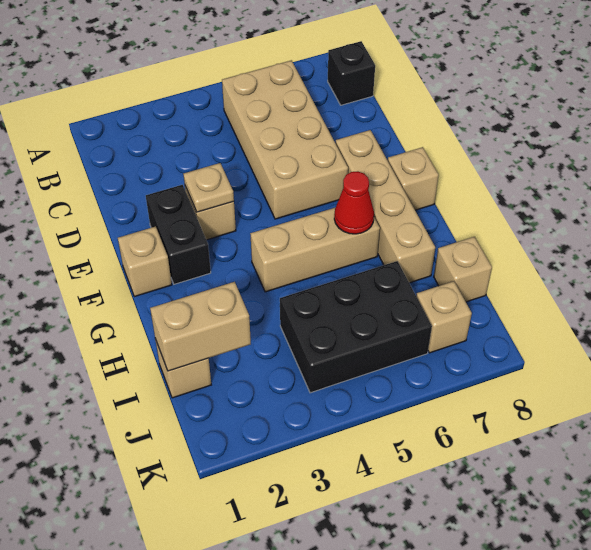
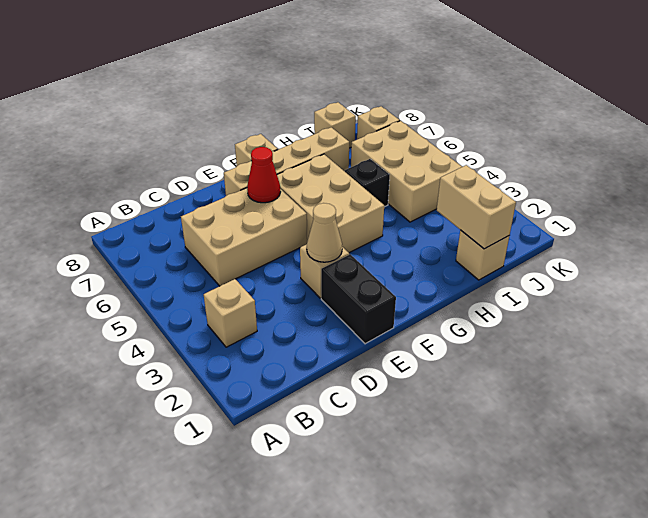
tan 2x4 brick [222,60,348,219] -> tan 2x3 brick [181,188,307,286]
black 1x1 brick [328,41,375,105] -> black 1x1 brick moved to [345,159,390,207]
black 1x2 brick [146,185,211,284] -> black 1x2 brick turned to [321,254,396,344]
tan 1x1 plate [184,163,234,212] -> tan 1x1 cone [307,203,342,262]
tan 1x1 brick [118,226,172,297] -> tan 1x1 brick moved to [204,279,257,347]
tan 1x3 brick [250,207,380,292] -> tan 2x3 brick [277,154,384,253]
red 1x1 cone [334,171,374,234] -> red 1x1 cone moved to [247,147,280,203]
black 2x3 brick [280,261,432,393] -> tan 2x3 brick [351,121,462,222]

